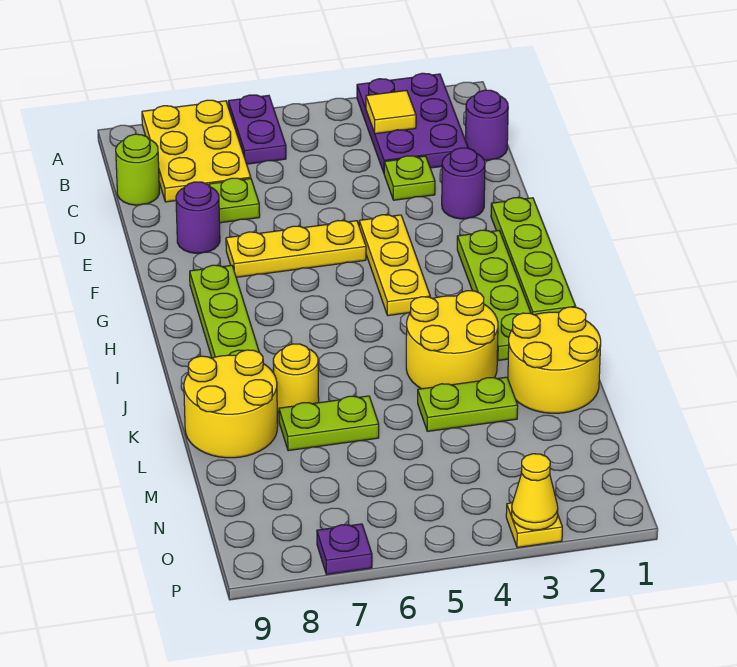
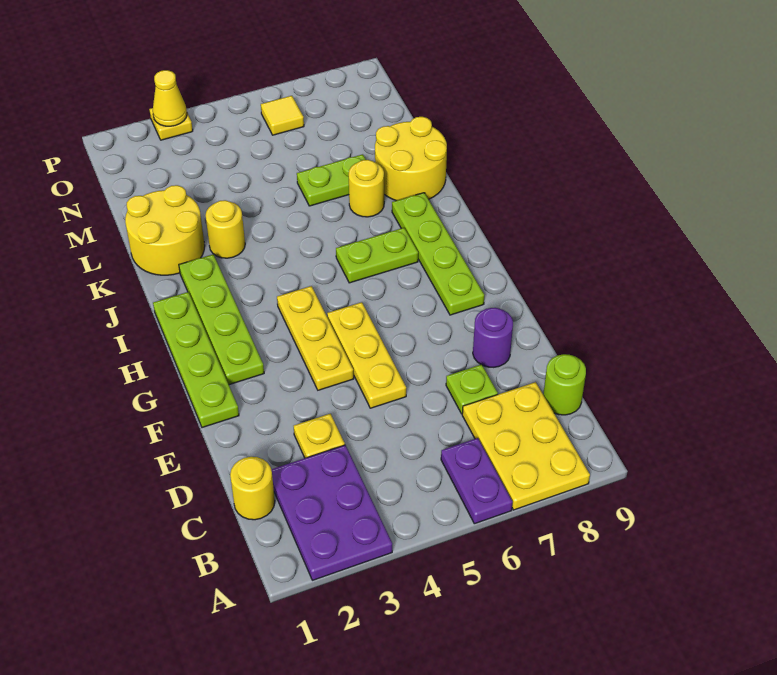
yellow 1x1 tile [366,90,416,134] -> yellow 1x1 tile moved to [261,96,304,135]
purple 1x1 round brick [466,90,508,160] -> yellow 1x1 round brick [230,457,275,520]
lime 1x1 plate [384,156,435,200] -> yellow 1x1 plate [294,414,345,458]
purple 1x1 round brick [442,148,485,219] -> none
yellow 1x3 plate [226,221,366,277] -> yellow 1x3 plate turned to [327,302,406,408]
yellow 2x2 round brick [406,291,498,389] -> yellow 1x1 round brick [206,200,245,258]
lime 1x2 plate [418,377,518,431] -> lime 1x2 plate moved to [336,228,418,283]
purple 1x1 plate [317,524,372,574] -> none

